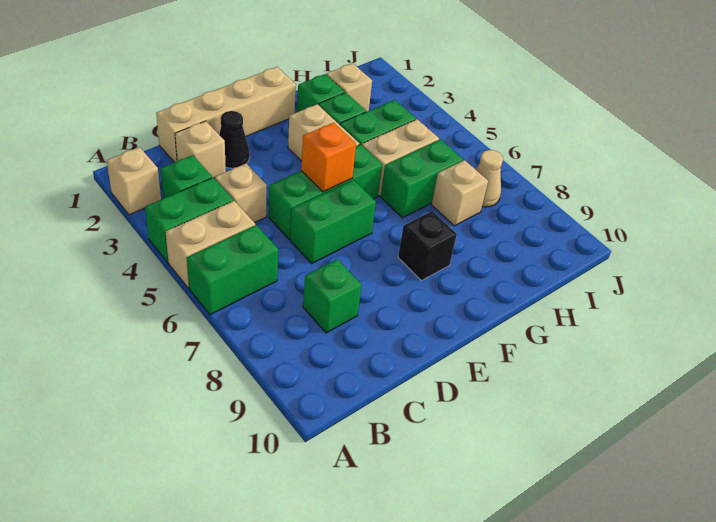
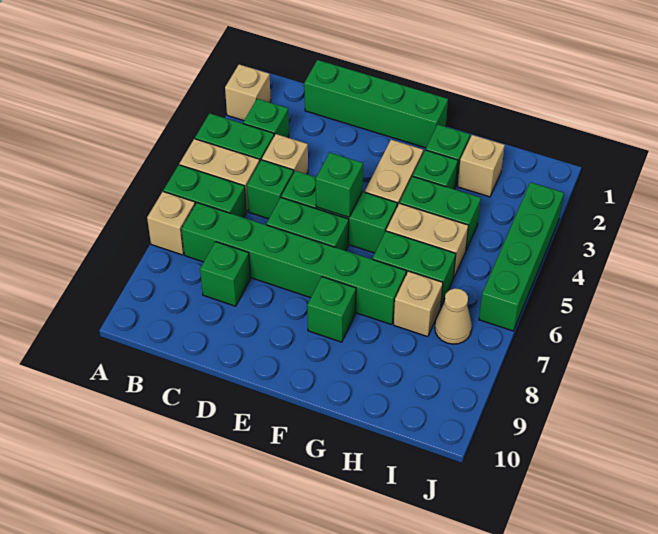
none -> green 1x6 brick [181,203,406,325]
tan 1x4 brick [156,67,296,163] -> green 1x4 brick [304,60,448,148]
tan 1x1 brick [175,121,226,178] -> tan 1x1 brick moved to [147,192,195,255]
none -> green 1x1 brick [247,160,294,219]
black 1x1 cone [219,111,250,168] -> none
orange 1x1 brick [301,123,356,192] -> green 1x1 brick [316,153,363,217]
black 1x1 brick [398,211,457,281] -> green 1x1 brick [307,277,356,342]
none -> green 1x4 brick [479,182,564,331]

